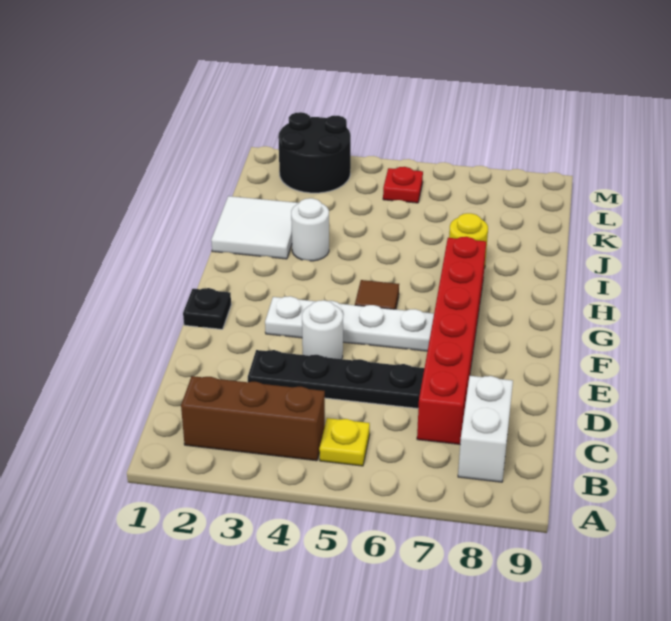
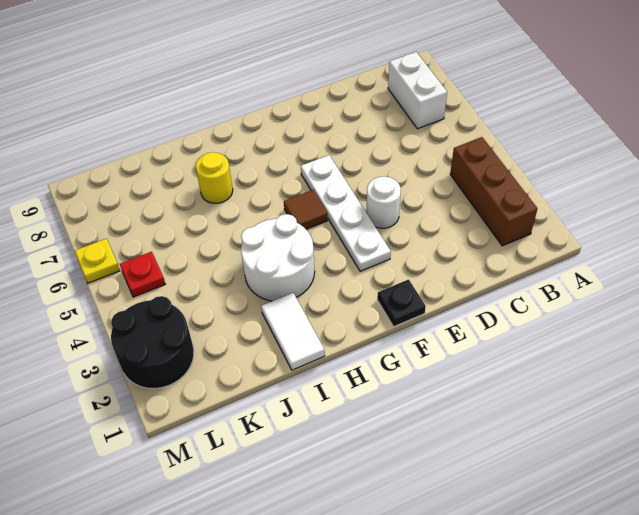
yellow 1x1 plate [319,418,370,466] -> yellow 1x1 plate moved to [75,239,120,283]
white 1x2 brick [458,376,513,482] -> white 1x2 brick turned to [388,52,447,129]
red 1x6 brick [417,237,486,444] -> none
black 1x4 plate [248,350,424,408] -> none
white 2x2 tile [211,196,299,259] -> white 1x2 tile [261,293,325,370]
white 1x1 round brick [291,198,329,261] -> white 2x2 round brick [241,214,315,301]

